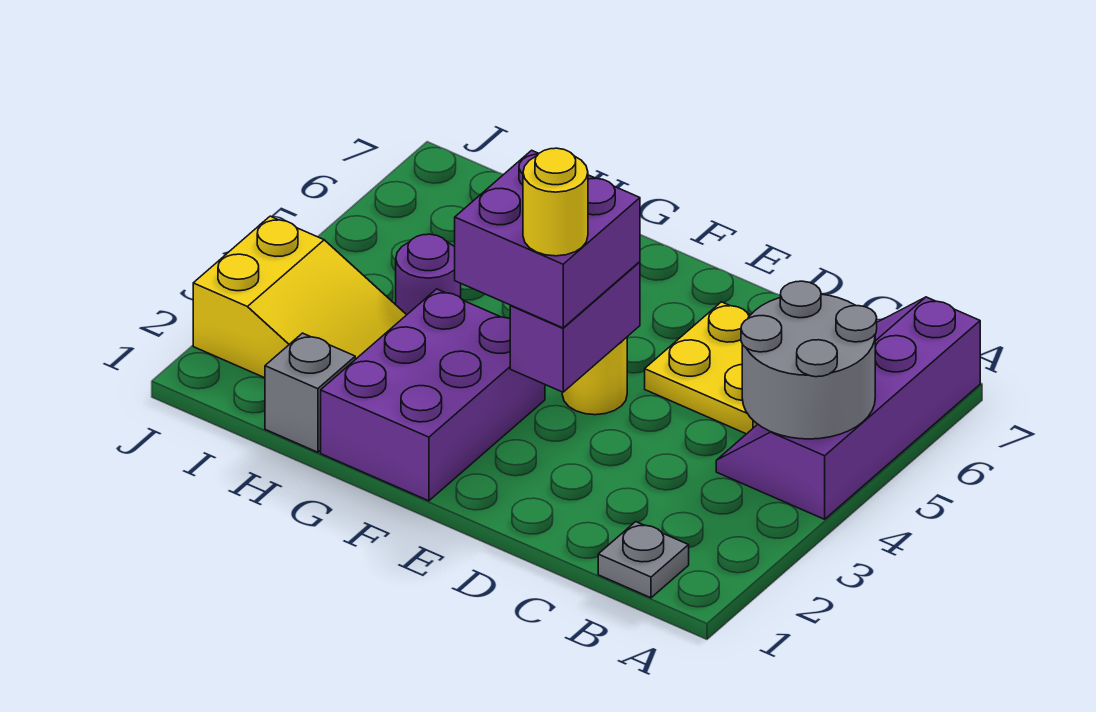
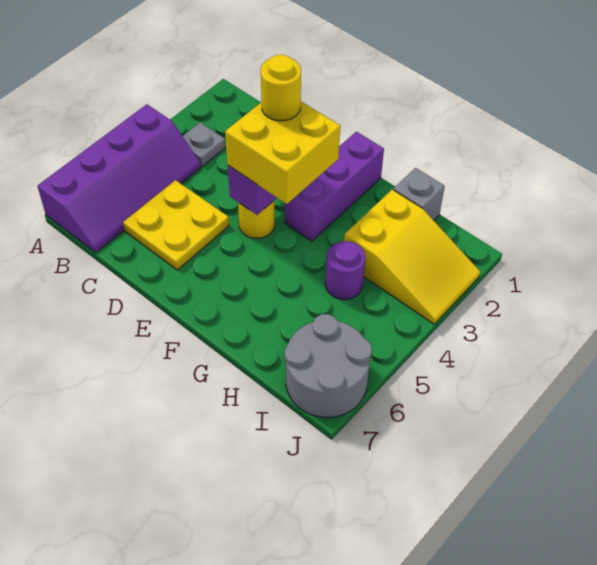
grey 2x2 round brick [741,281,877,439] -> grey 2x2 round brick moved to [285,314,372,417]
grey 1x1 plate [598,522,689,598] -> grey 1x1 plate moved to [183,123,225,167]
purple 2x2 brick [455,150,640,328] -> yellow 2x2 brick [225,102,340,204]
purple 2x3 brick [321,289,545,501] -> purple 1x3 brick [285,132,384,241]
yellow 2x3 slope [193,216,406,378] -> yellow 2x3 slope turned to [344,190,480,324]

